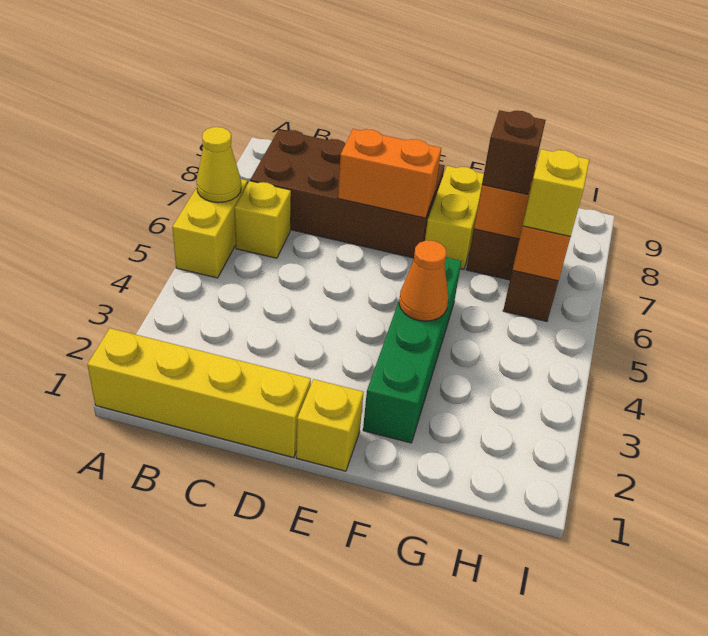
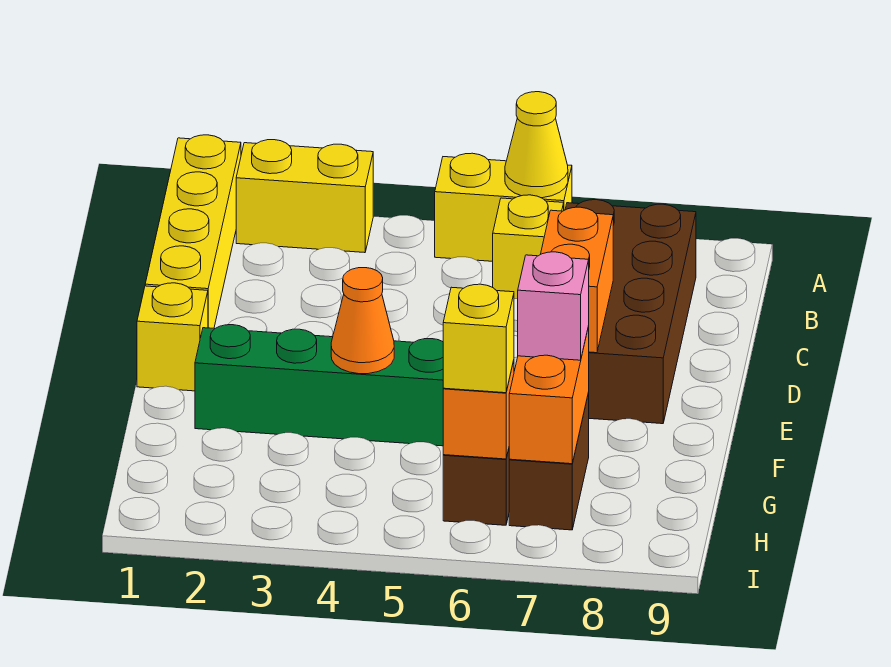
yellow 1x2 brick [425,166,484,269] -> yellow 1x2 brick moved to [236,140,373,253]
brown 1x1 brick [482,110,546,194] -> pink 1x1 brick [518,252,589,360]

